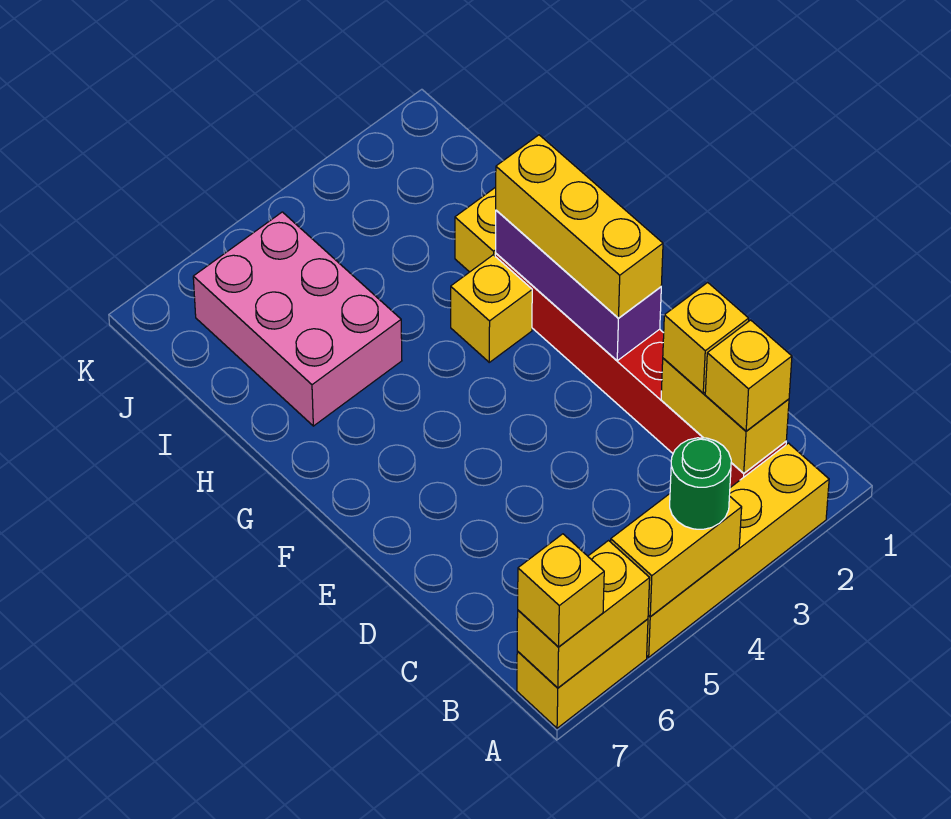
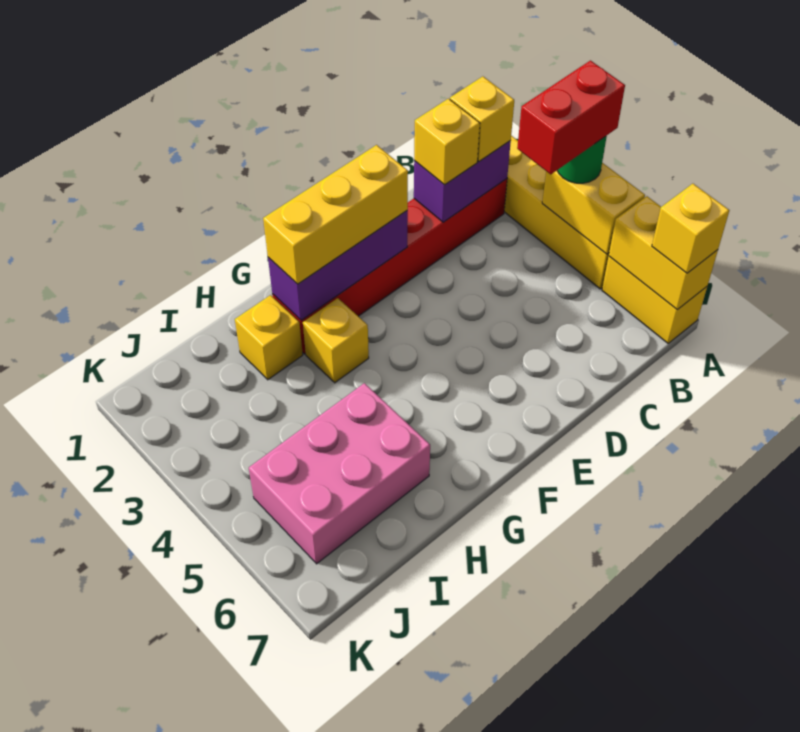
none -> red 1x2 brick [517,61,625,174]
yellow 1x2 brick [661,358,789,473] -> purple 1x2 brick [414,141,511,222]

